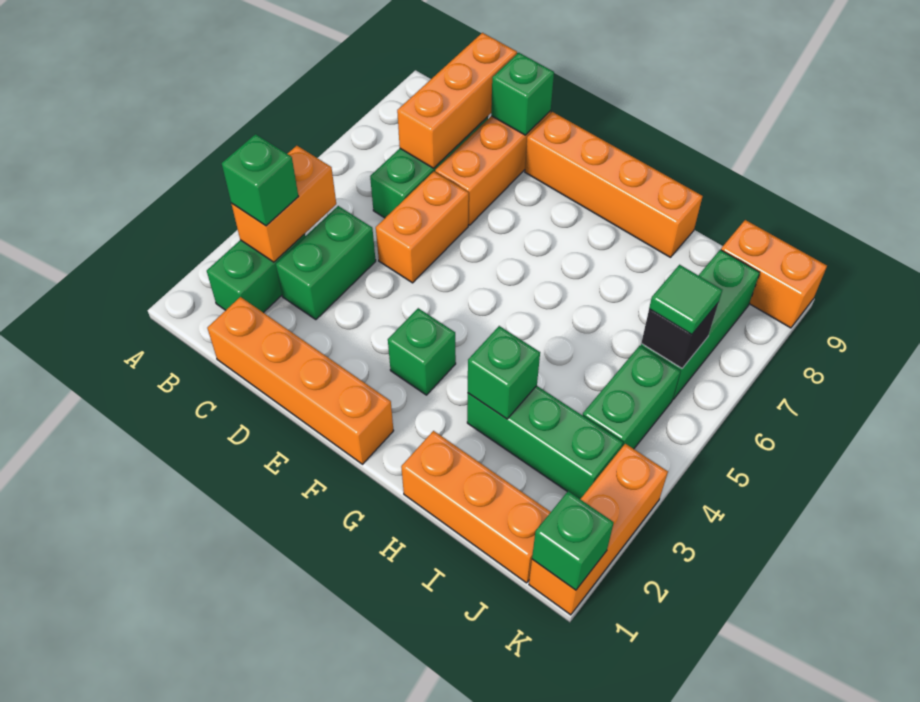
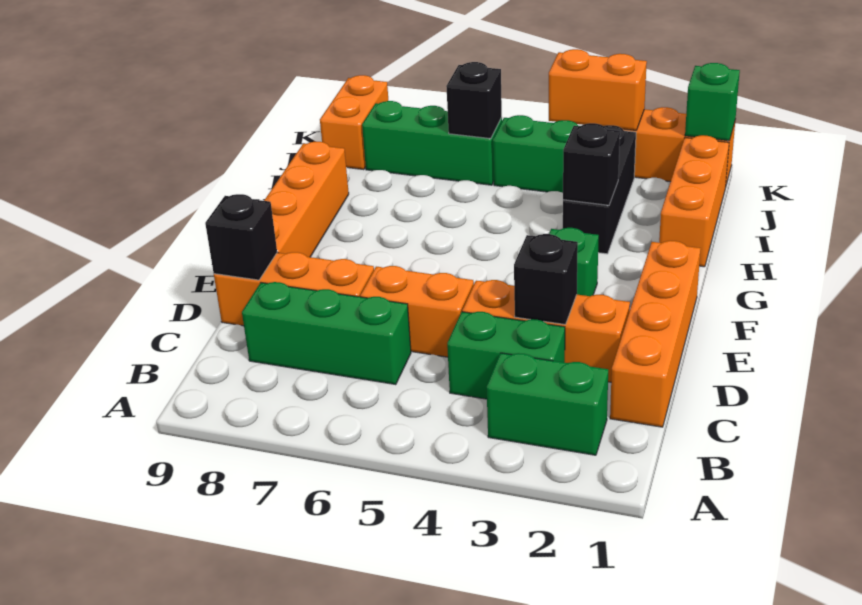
orange 1x2 brick [231,146,336,262] -> orange 1x2 brick moved to [549,49,647,130]
green 1x1 brick [222,134,299,226] -> none
orange 1x3 brick [397,33,517,168] -> orange 1x3 brick moved to [462,280,630,382]
none -> black 1x1 brick [514,234,578,324]
green 1x1 brick [491,53,554,135] -> black 1x1 brick [205,194,277,280]
green 1x3 brick [467,386,623,499] -> black 1x3 brick [563,125,636,254]
green 1x1 brick [468,326,540,419] -> black 1x1 brick [563,123,620,205]
green 1x1 tile [649,265,722,335] -> none

